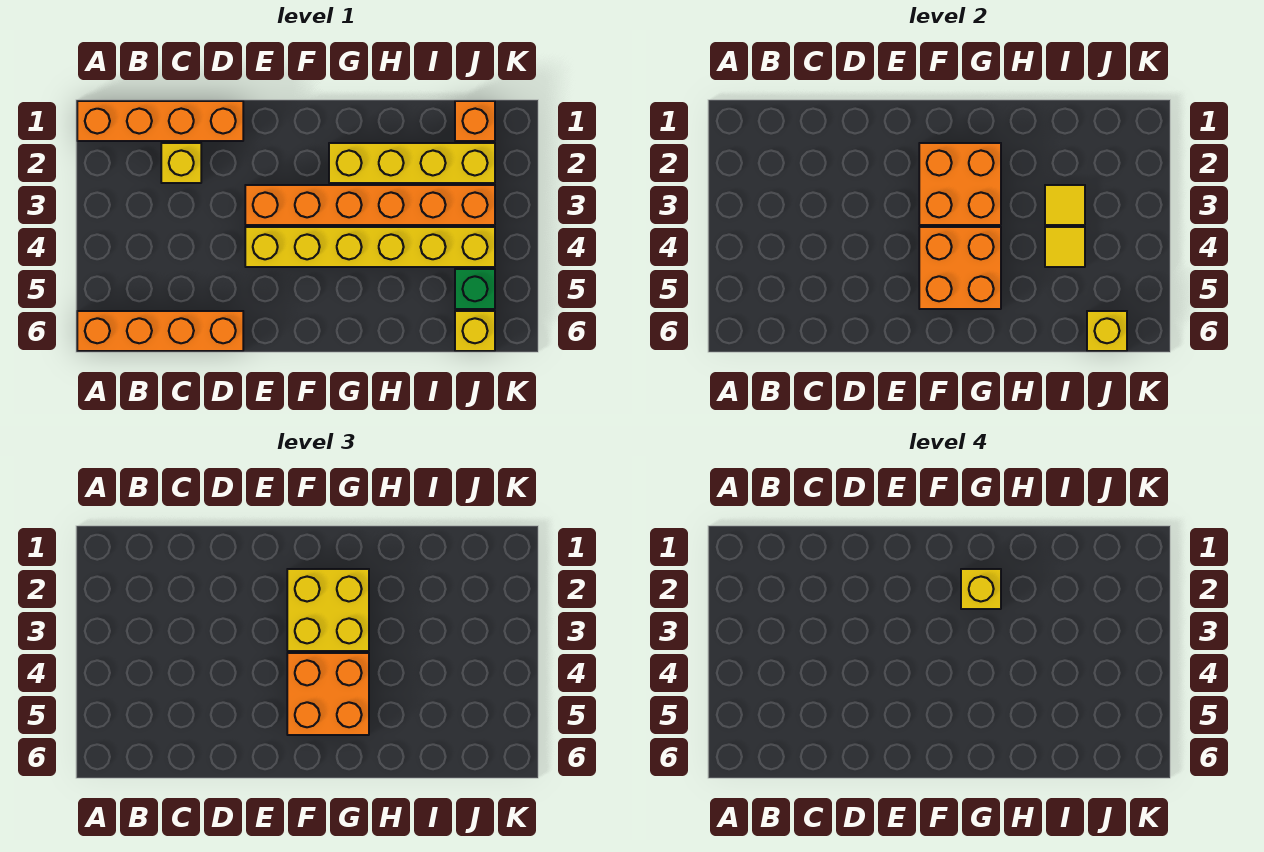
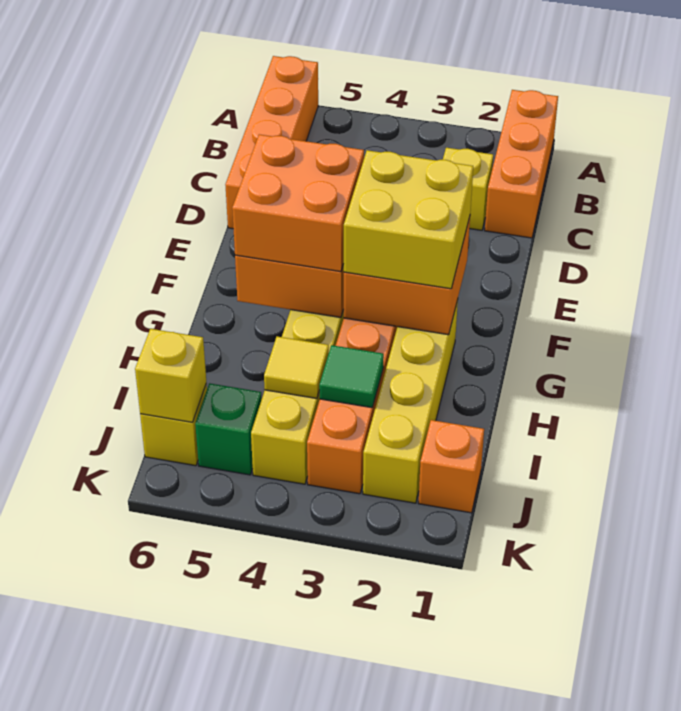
orange 1x4 brick [77,101,243,141] -> orange 1x3 brick [485,90,558,238]
yellow 1x1 brick [961,569,1001,609] -> none
yellow 1x1 tile [1045,185,1085,225] -> green 1x1 tile [319,345,384,408]

